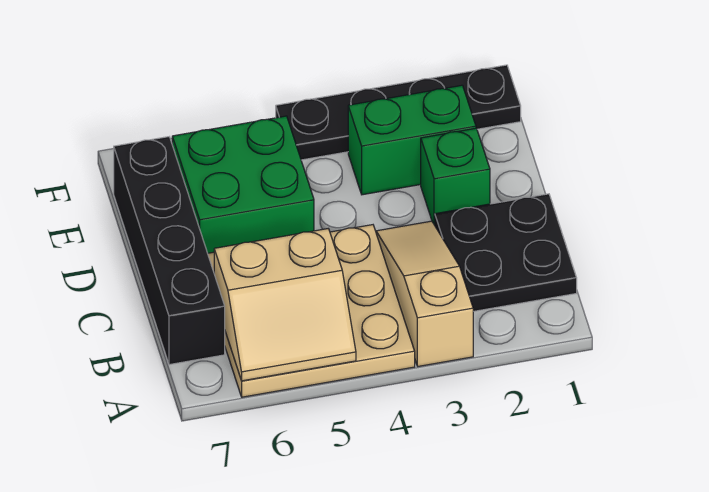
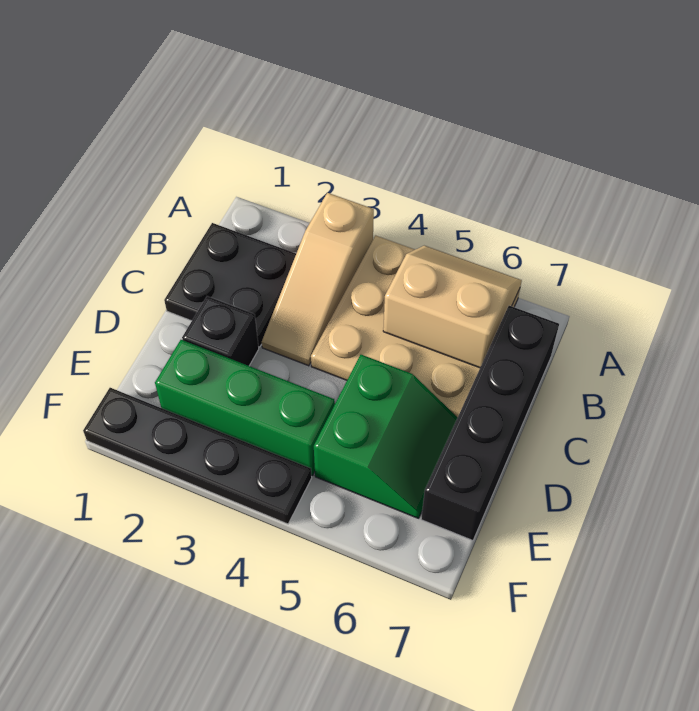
green 1x1 brick [421,128,490,225] -> black 1x1 brick [182,296,259,366]
green 2x2 brick [172,116,314,253] -> green 2x2 slope [314,355,458,518]
green 1x2 brick [348,85,476,195] -> green 1x3 brick [155,340,335,476]

